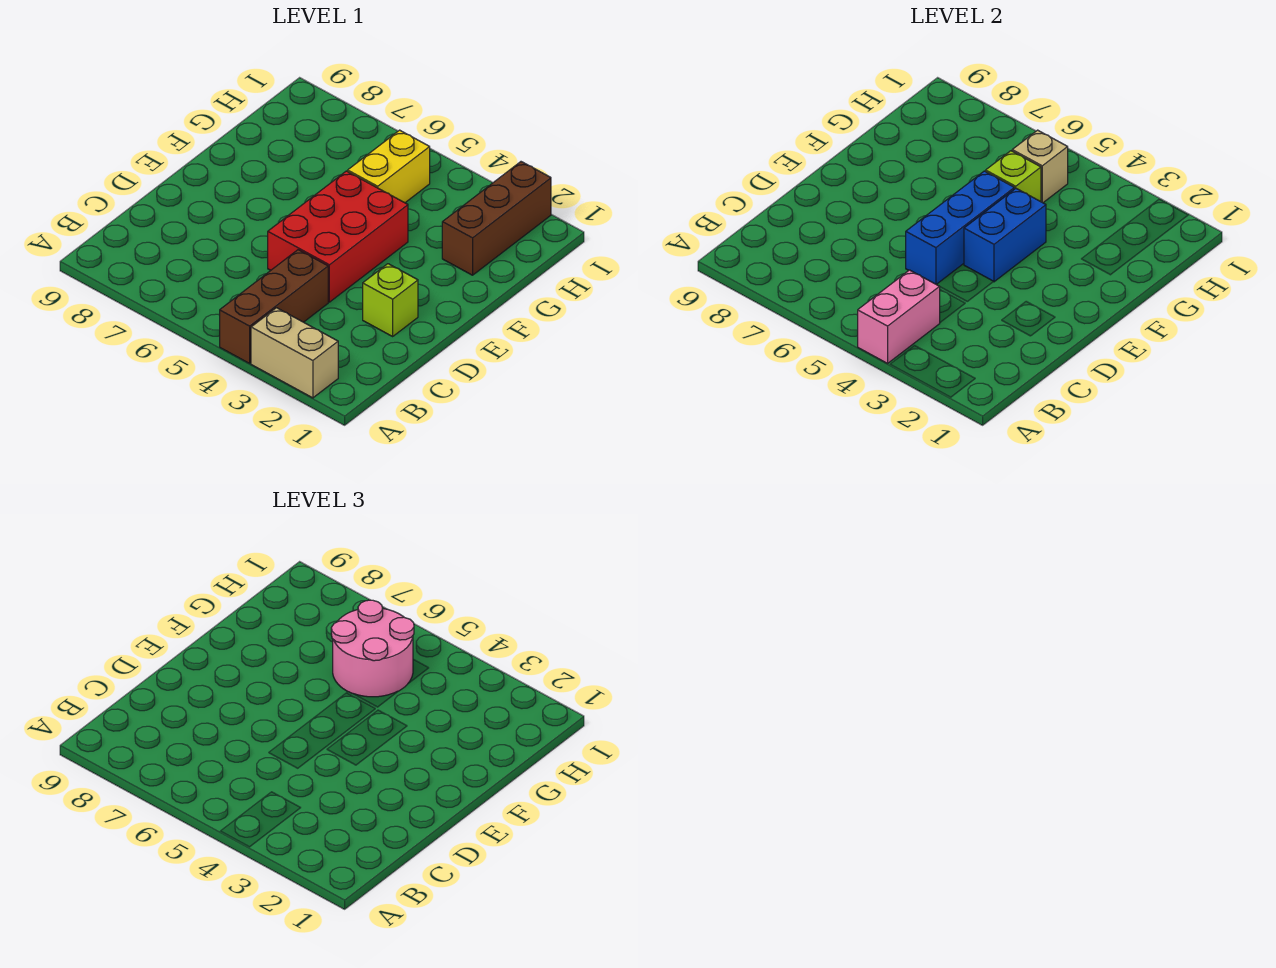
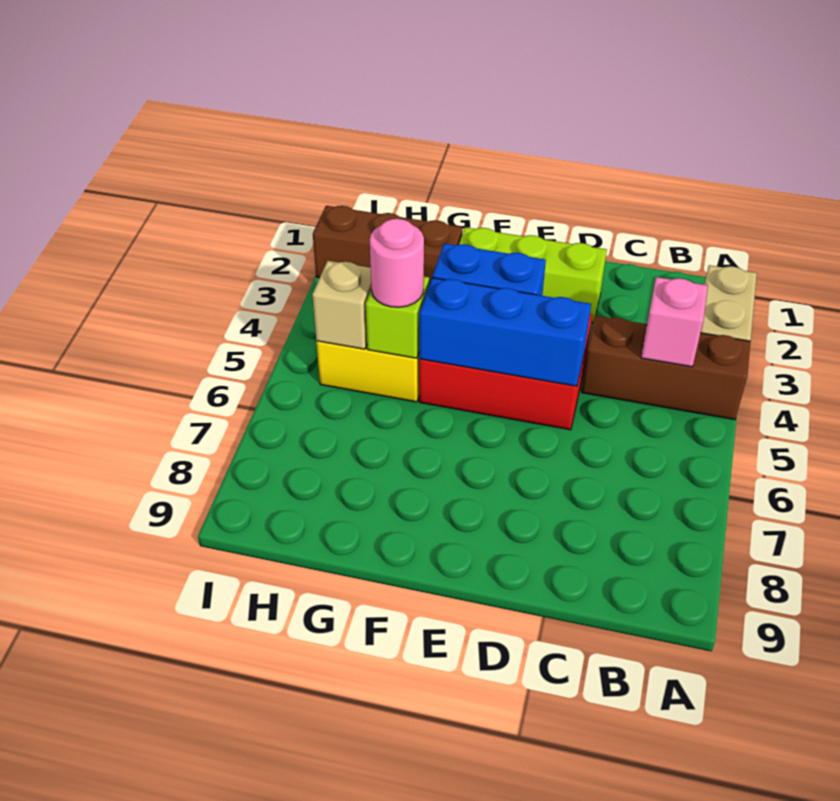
pink 1x2 brick [858,270,940,363] -> pink 1x1 brick [641,277,708,367]
lime 1x1 brick [363,264,418,336] -> lime 1x3 brick [459,227,607,323]
pink 2x2 round brick [331,600,414,697] -> pink 1x1 round brick [370,219,424,307]

